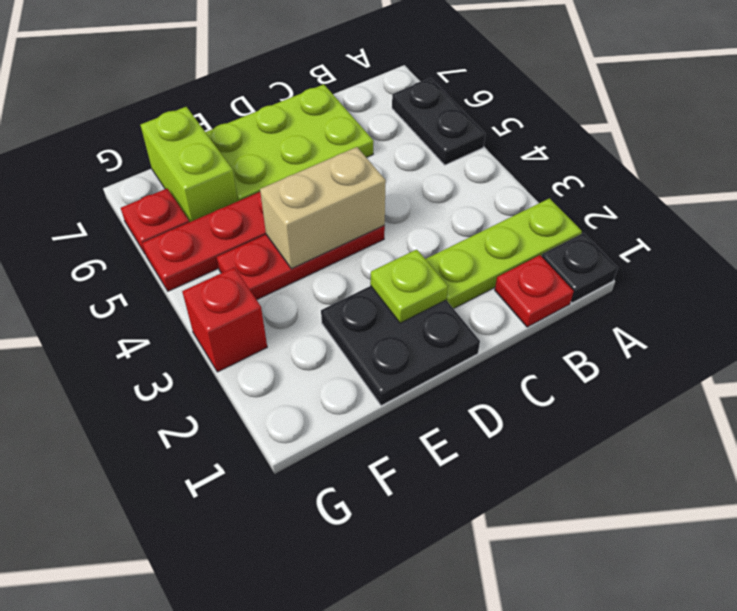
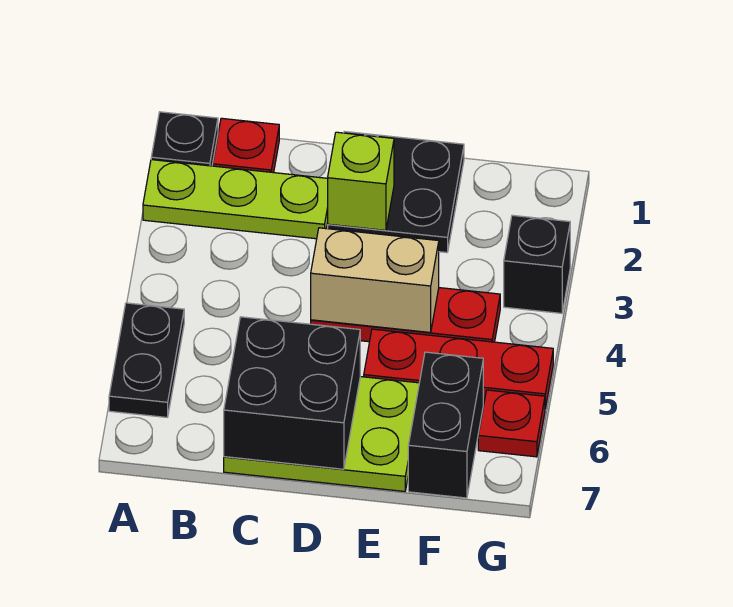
none -> black 2x2 brick [224,317,360,469]
lime 1x1 plate [370,249,448,323] -> lime 1x1 brick [328,132,394,230]
lime 1x2 brick [141,107,238,222] -> black 1x2 brick [408,352,483,498]
red 1x1 brick [182,268,267,372] -> black 1x1 brick [504,215,570,313]

